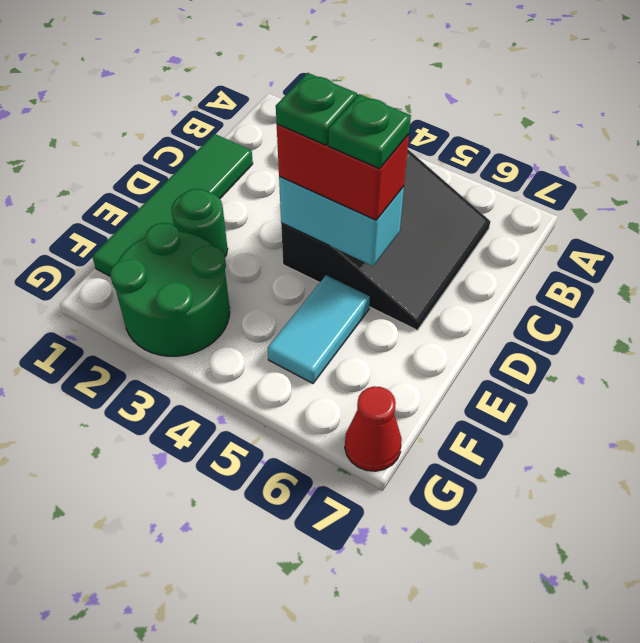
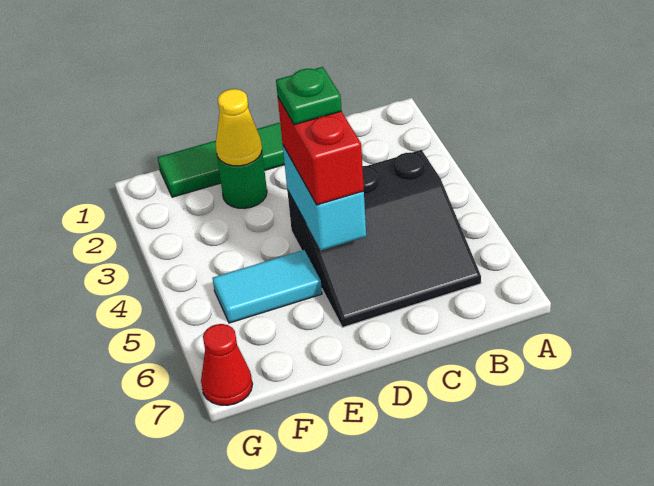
green 1x1 plate [328,94,411,169] -> none
none -> yellow 1x1 cone [216,89,262,166]
green 2x2 round brick [110,223,230,356] -> none

